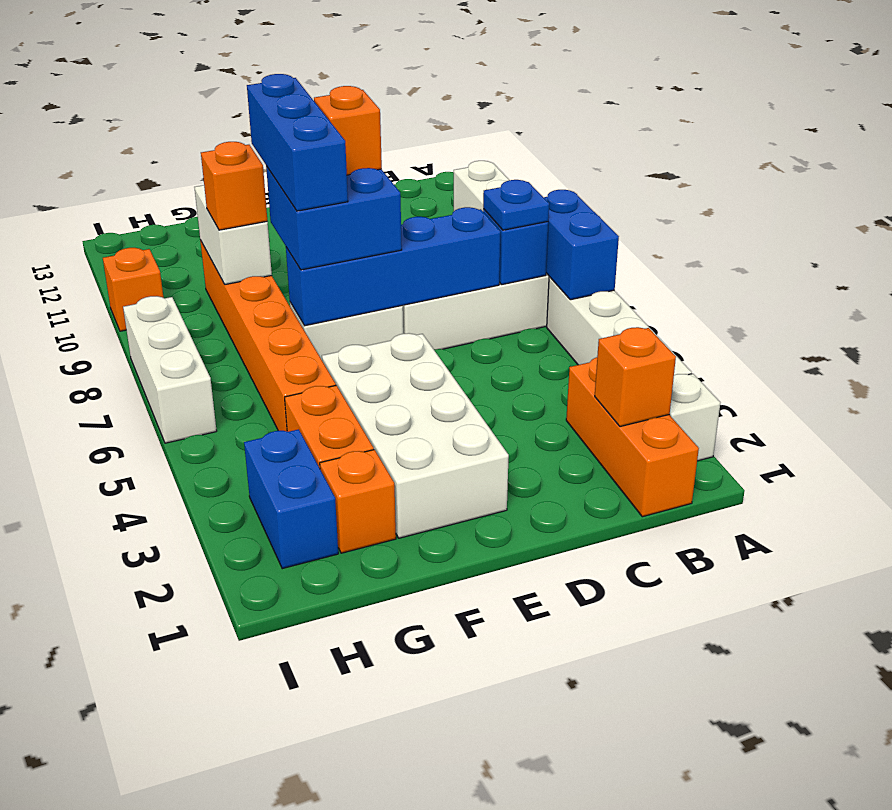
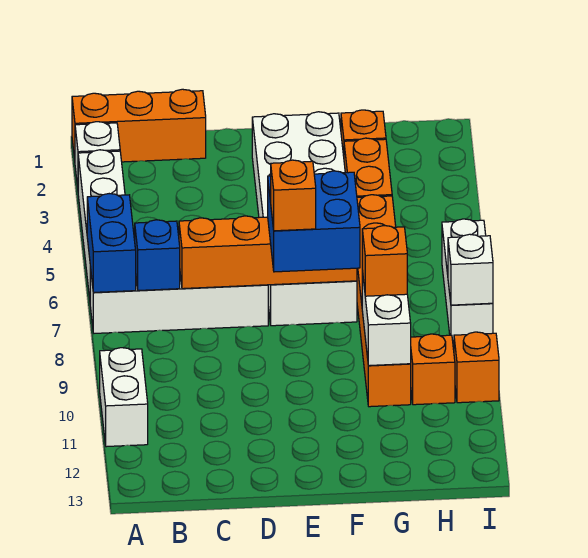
orange 1x3 brick [566,357,699,517] -> orange 1x3 brick turned to [72,89,206,162]
orange 1x1 brick [595,327,676,427] -> orange 1x1 brick moved to [411,334,455,405]
blue 1x1 plate [483,180,549,230] -> none
blue 1x4 brick [286,207,500,326] -> orange 1x4 brick [179,216,357,289]
blue 1x3 brick [247,74,348,211] -> none
blue 1x2 brick [244,429,338,569] -> none
none -> white 1x1 brick [448,234,493,305]

